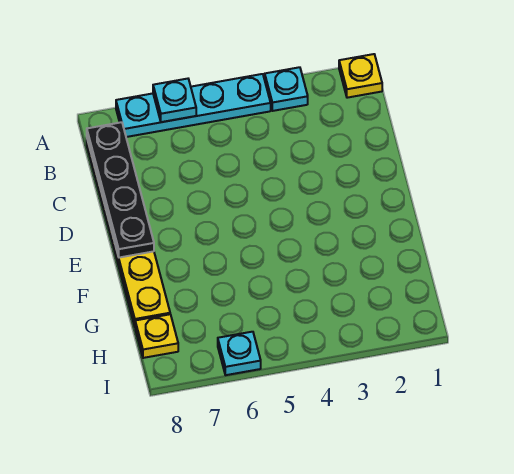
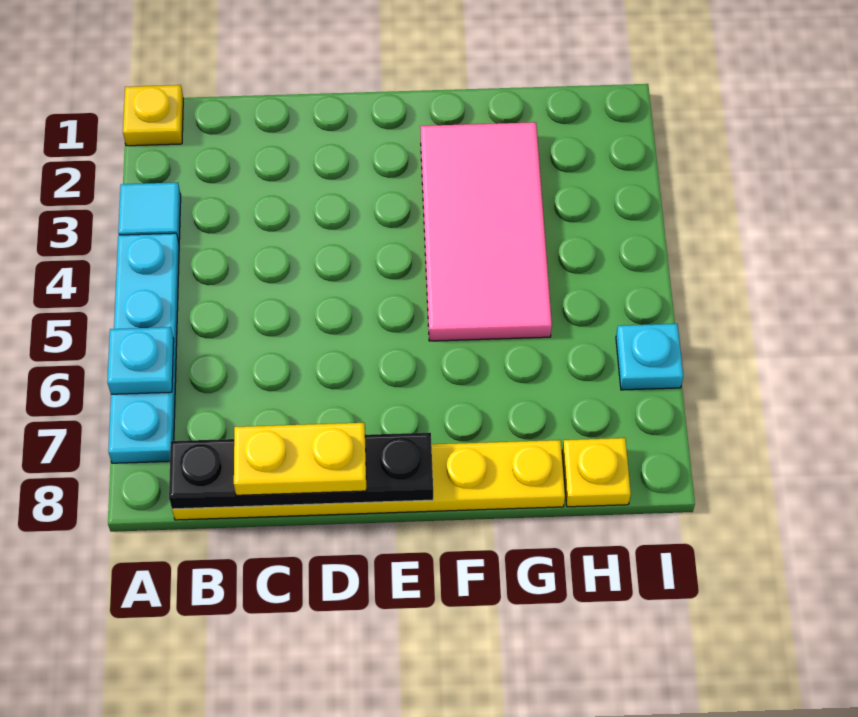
cyan 1x1 plate [265,67,308,111] -> cyan 1x1 tile [118,182,181,242]
none -> yellow 1x2 plate [234,423,366,495]
none -> pink 2x4 tile [420,122,552,341]

